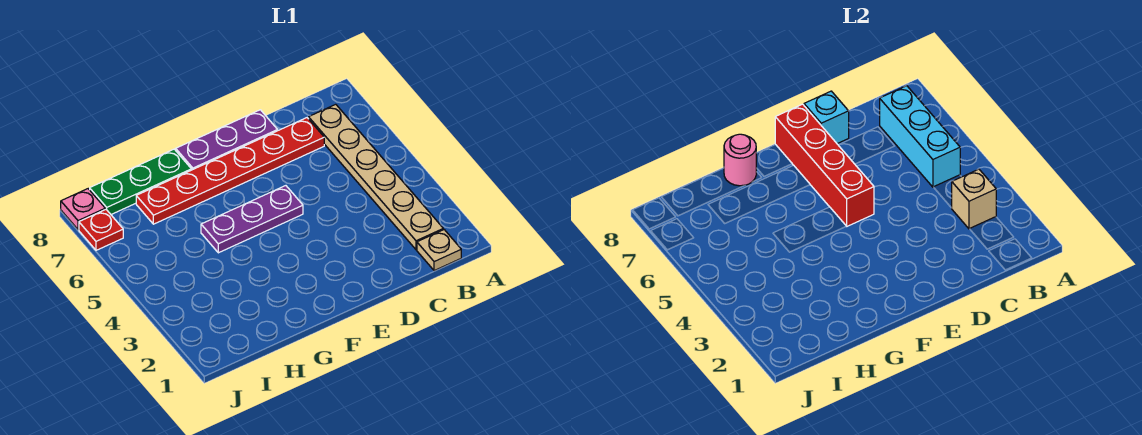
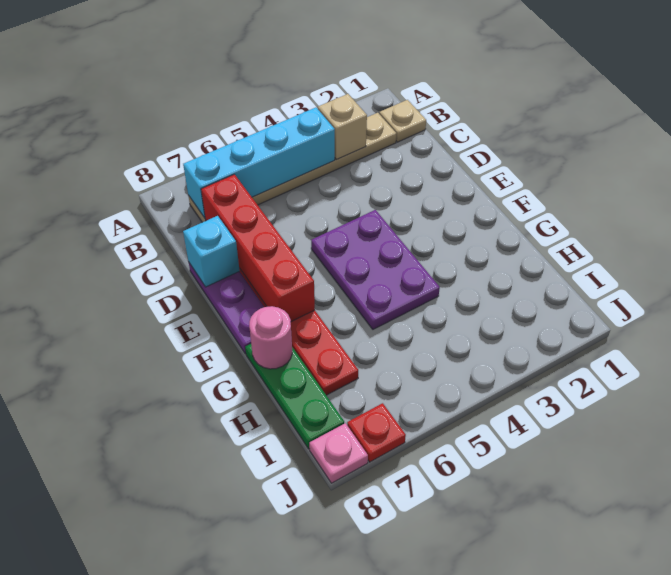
cyan 1x3 brick [880,86,960,187] -> cyan 1x4 brick [183,108,335,218]
purple 1x3 plate [201,186,303,253] -> purple 2x3 plate [311,210,440,329]
red 1x4 brick [775,104,874,226] -> red 1x4 brick turned to [201,174,315,322]

